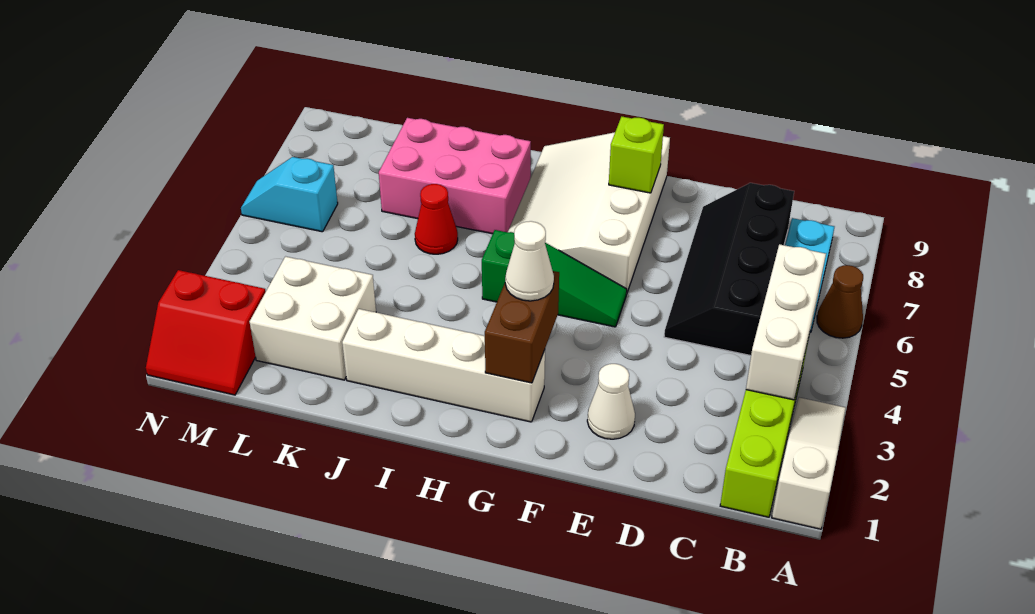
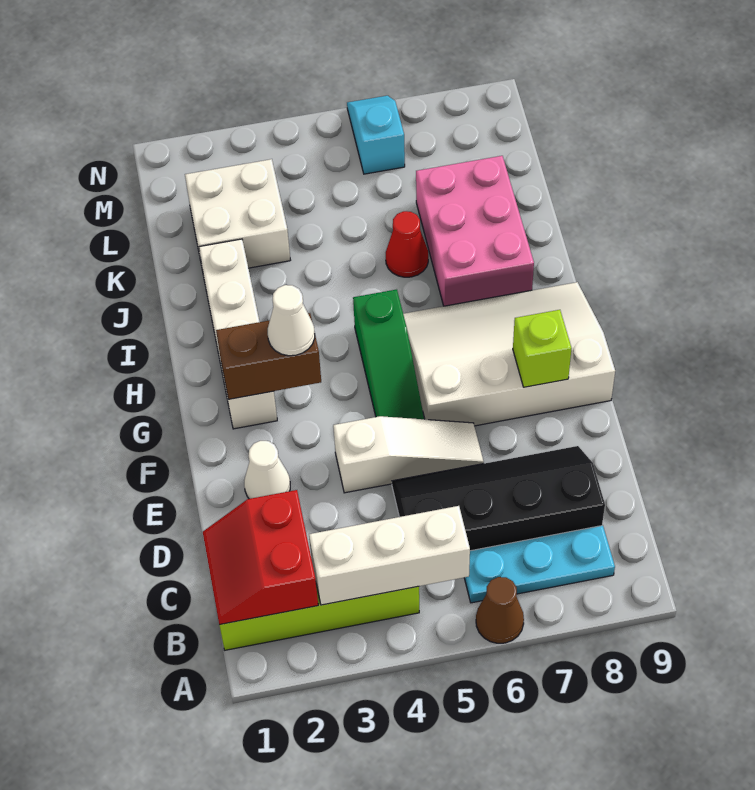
white 1x3 slope [772,397,846,529] -> white 1x3 slope moved to [333,416,484,493]
red 2x2 slope [146,270,266,395] -> red 2x2 slope moved to [203,490,318,625]

